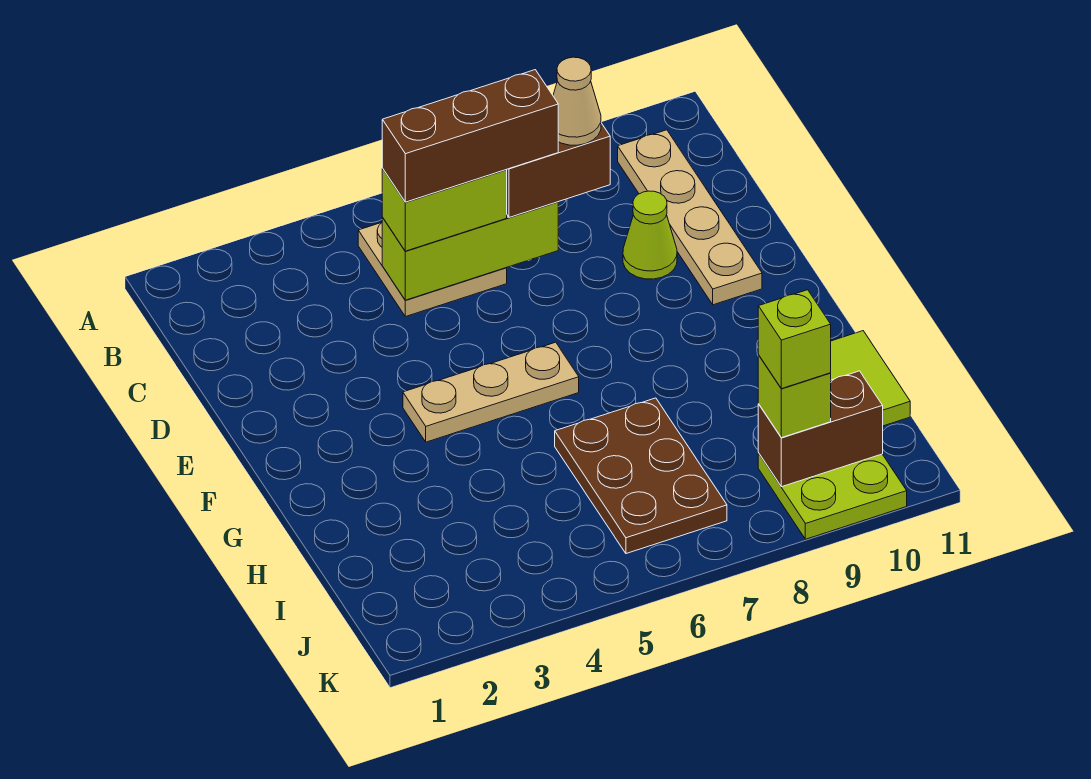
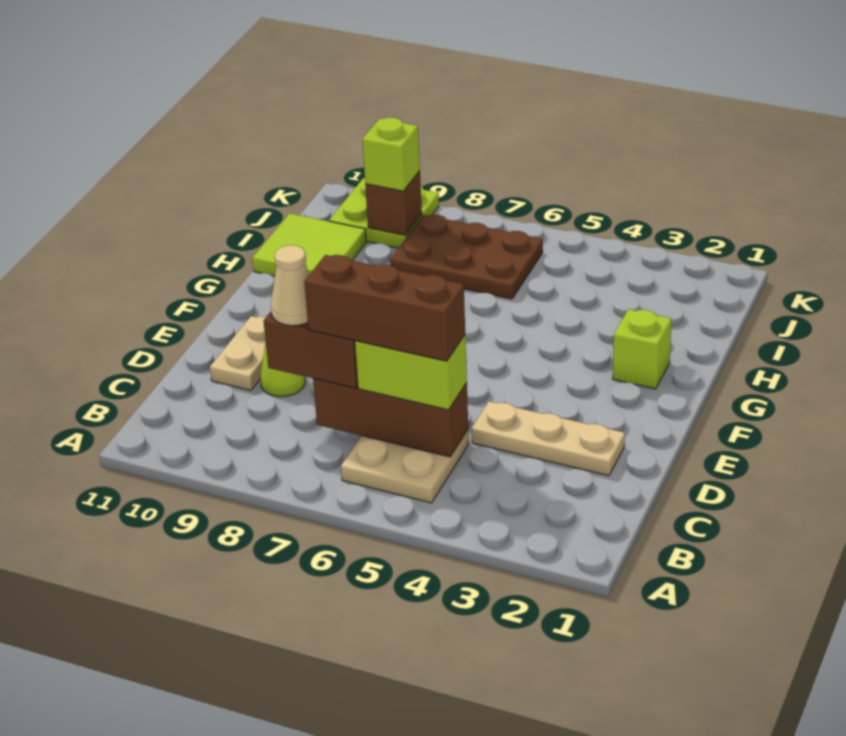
tan 1x4 plate [618,130,762,305] -> tan 1x2 plate [210,316,266,390]
lime 1x3 brick [382,202,558,300] -> brown 1x3 brick [313,379,468,457]
tan 1x3 plate [403,342,579,442] -> tan 1x3 plate moved to [471,401,625,476]
brown 2x3 plate [555,398,727,554] -> brown 2x3 plate turned to [390,215,543,299]
brown 1x2 brick [758,371,883,487] -> brown 1x1 brick [365,171,422,235]
lime 1x1 brick [758,290,831,389] -> lime 1x1 brick moved to [613,309,671,389]

